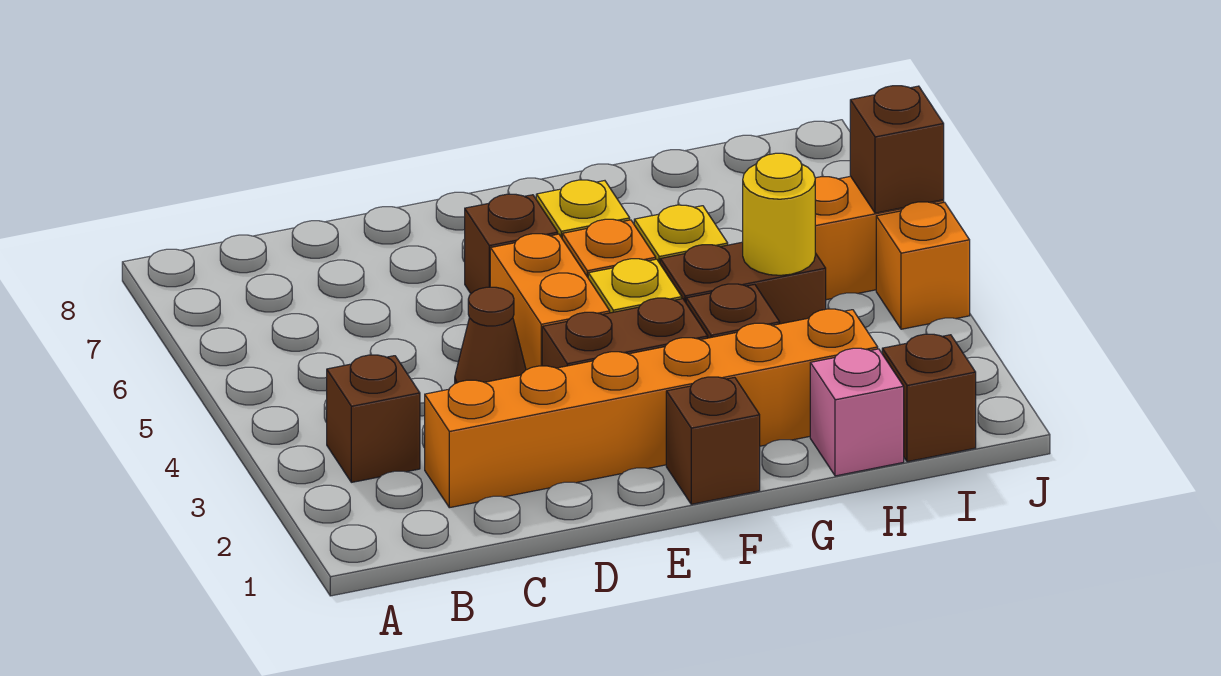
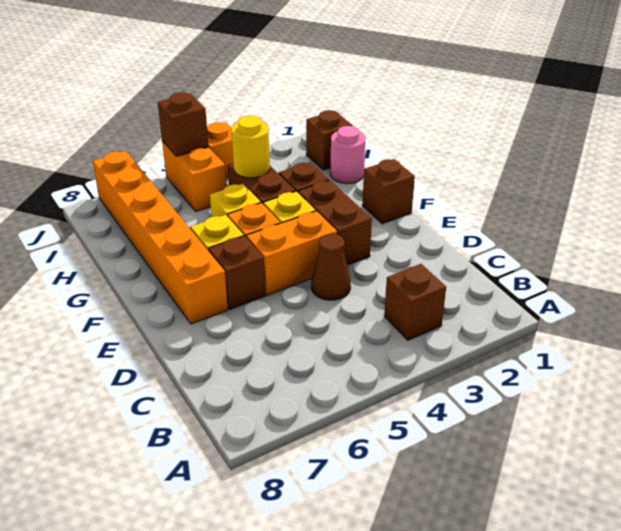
orange 1x6 brick [425,309,878,508] -> orange 1x6 brick moved to [93,151,228,324]
pink 1x1 brick [810,348,904,476] -> pink 1x1 round brick [330,126,365,184]

